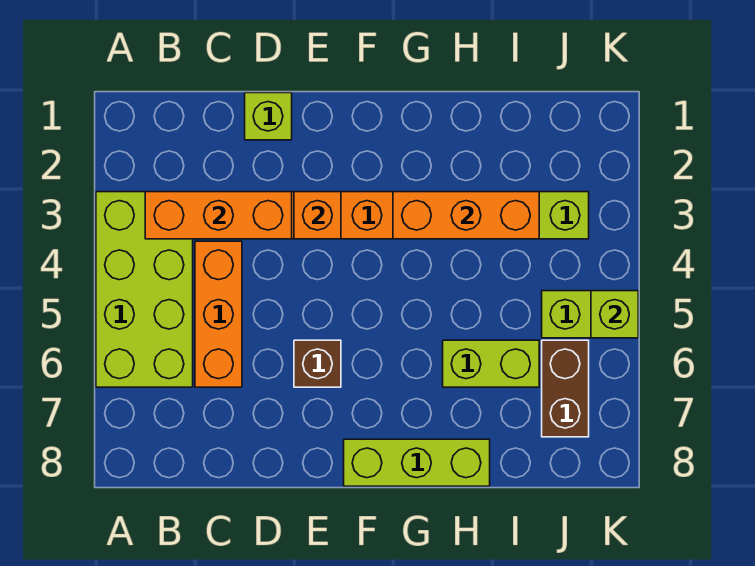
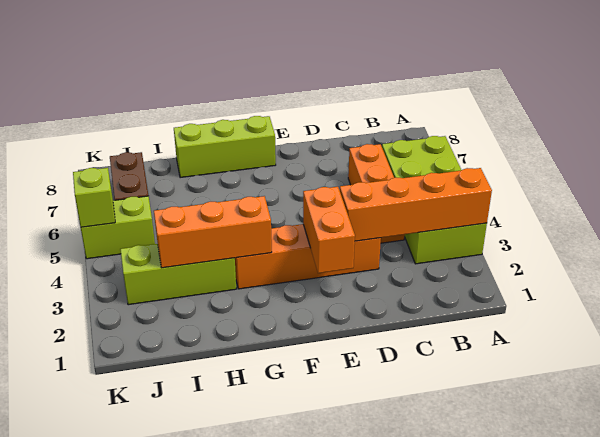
orange 1x3 brick [145,192,292,239] -> orange 1x4 brick [340,168,492,241]
lime 1x1 brick [245,93,292,140] -> none
orange 1x1 brick [294,192,341,239] -> orange 1x2 brick [303,187,355,273]
brown 1x1 brick [294,340,341,387] -> none
lime 1x2 brick [443,340,539,387] -> none

